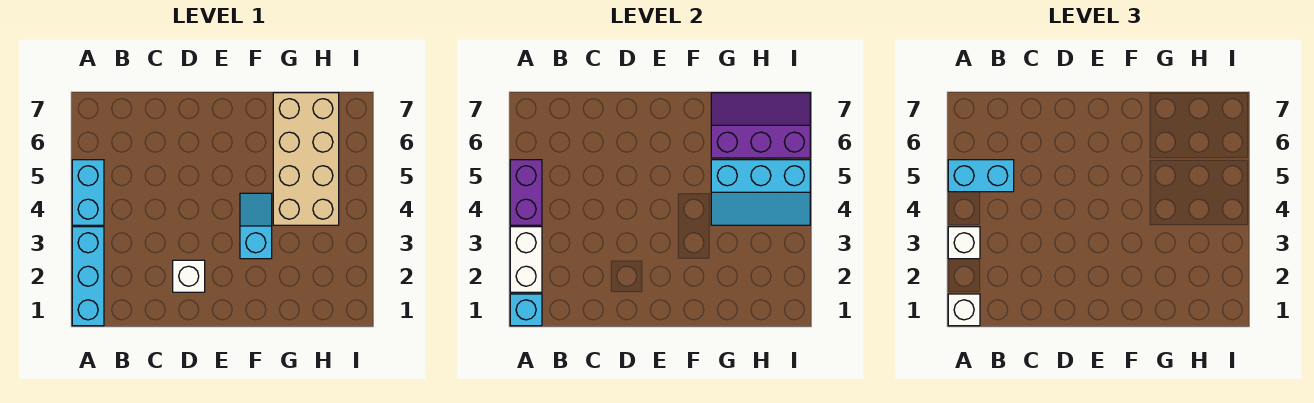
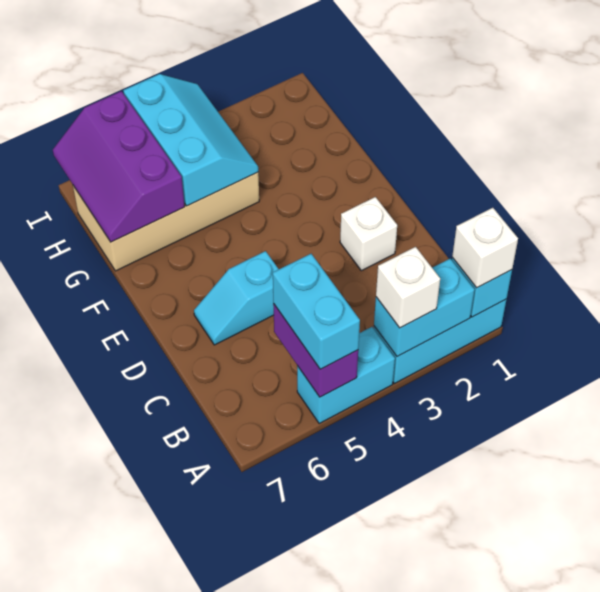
white 1x2 brick [510,227,542,292] -> cyan 1x2 brick [374,259,475,356]
purple 1x2 brick [510,160,542,225] -> purple 1x2 brick turned to [273,304,358,397]
cyan 1x2 slope [240,193,272,259] -> cyan 1x2 slope moved to [194,251,279,345]

